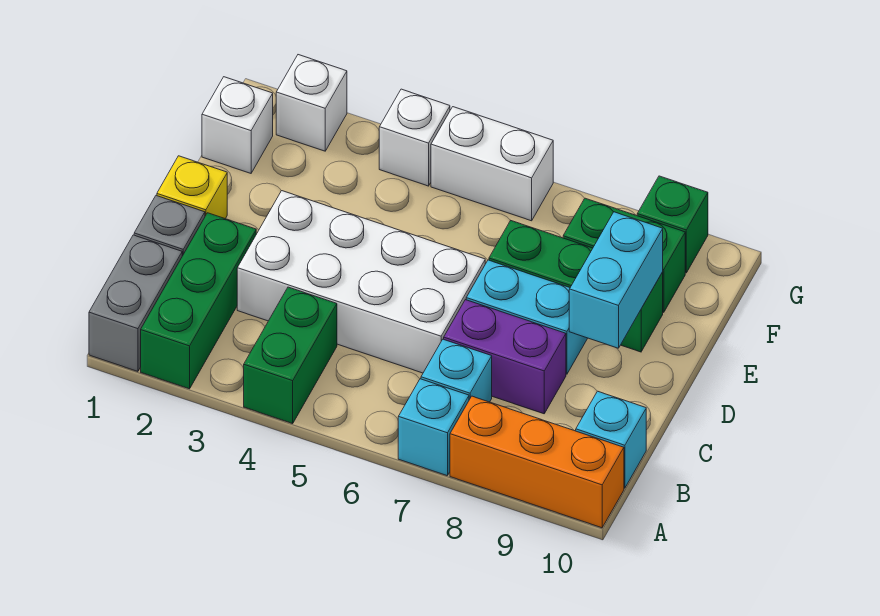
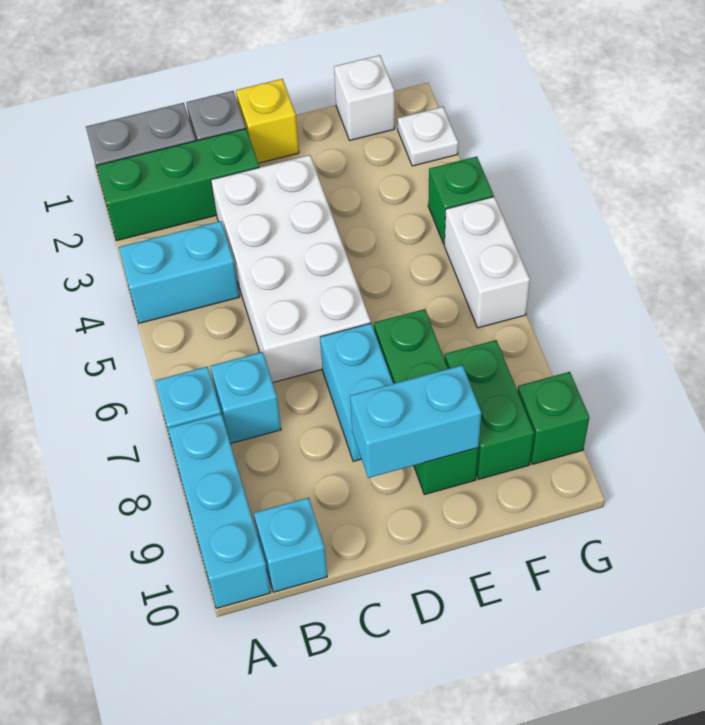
green 1x2 brick [244,287,337,424] -> cyan 1x2 brick [119,221,239,323]
orange 1x3 brick [450,396,624,528] -> cyan 1x3 brick [168,414,271,608]
purple 1x2 brick [444,300,566,414] -> none
white 1x1 brick [276,55,347,151] -> white 1x1 plate [398,107,458,166]
white 1x1 brick [379,89,450,186] -> green 1x1 brick [428,157,493,244]

